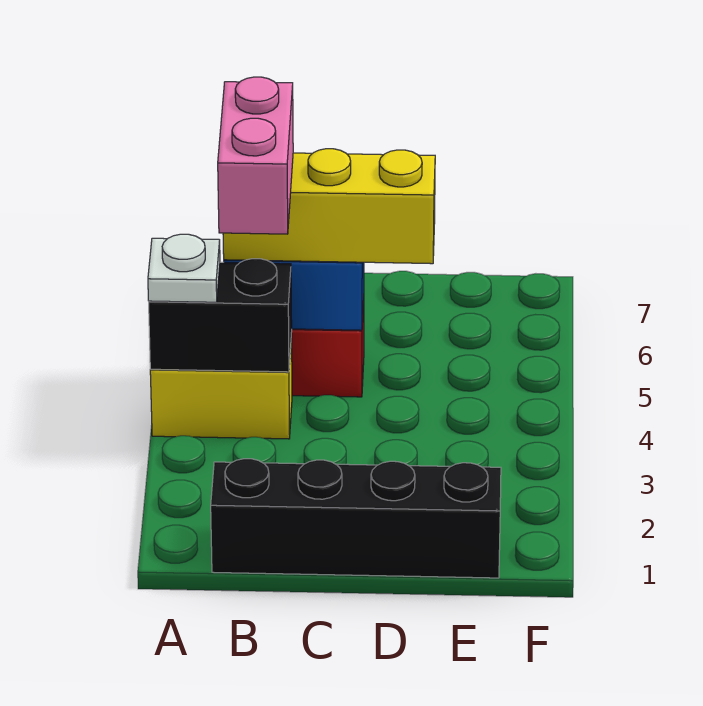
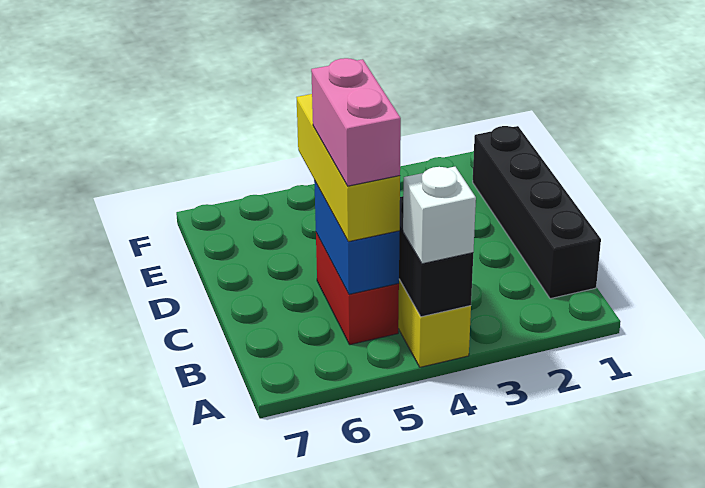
white 1x1 plate [148,234,220,302] -> white 1x1 brick [403,167,476,264]
pink 1x2 brick [218,77,293,234] -> pink 1x2 brick turned to [311,58,401,186]

